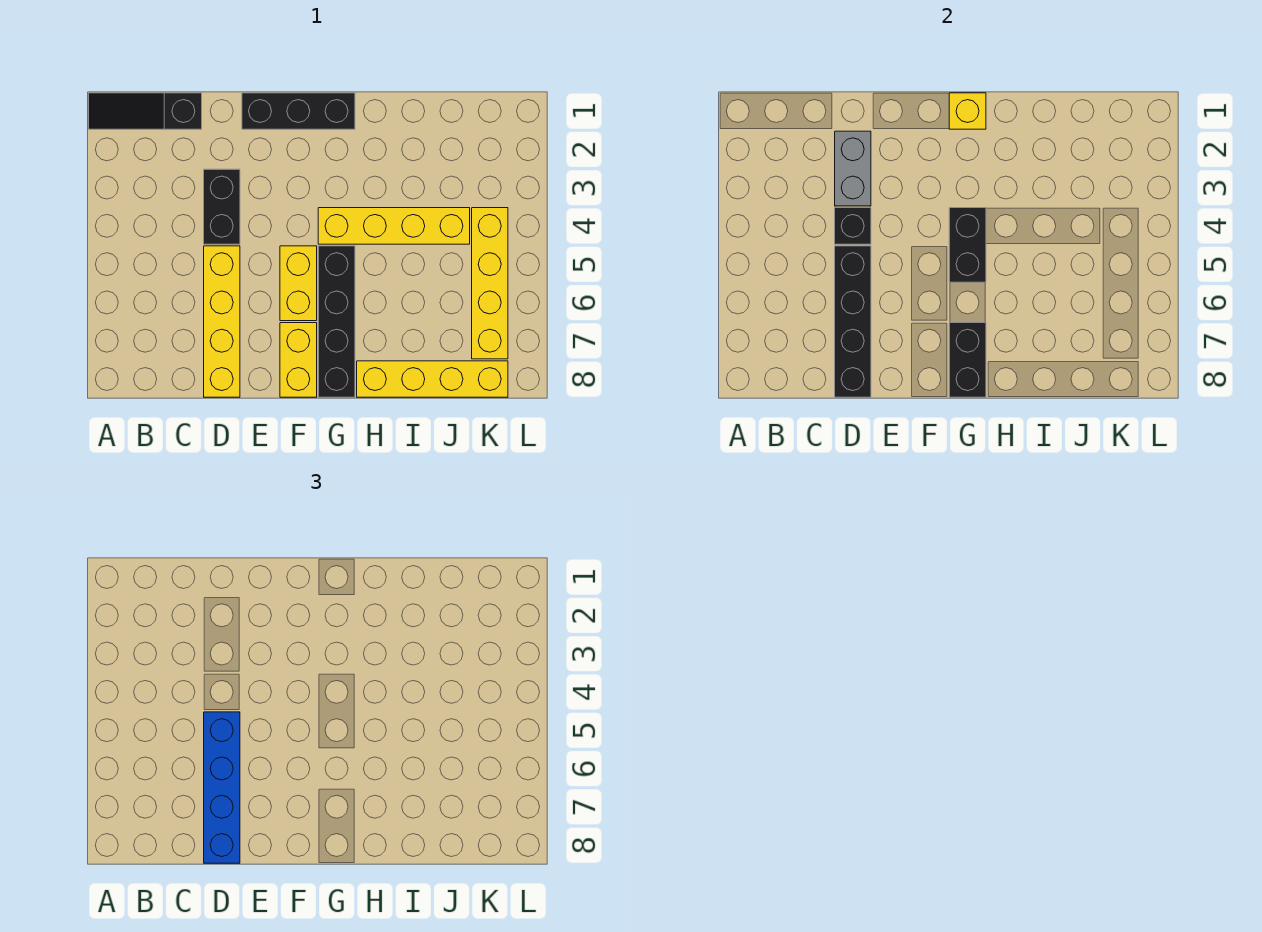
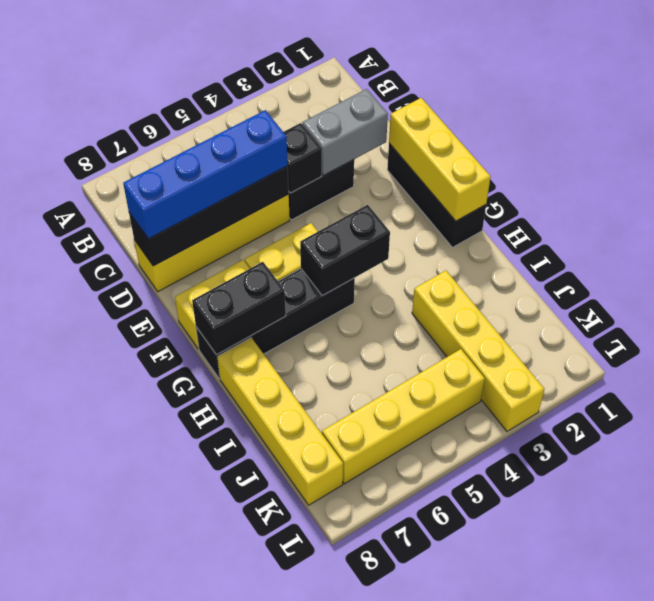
black 1x3 slope [89,93,202,129] -> none
yellow 1x1 brick [949,93,986,129] -> yellow 1x3 brick [389,98,491,221]
yellow 1x4 brick [318,208,470,244] -> yellow 1x4 brick moved to [412,271,544,431]

